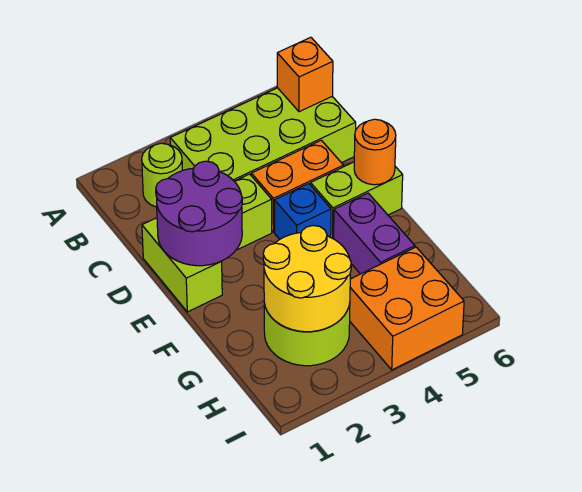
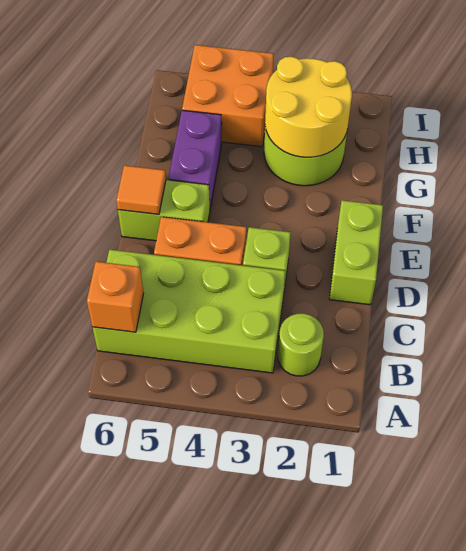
purple 2x2 round brick [156,161,242,266] -> none
blue 1x1 brick [274,184,331,239] -> none
orange 1x1 round brick [354,119,396,185] -> orange 1x1 tile [116,165,166,214]

